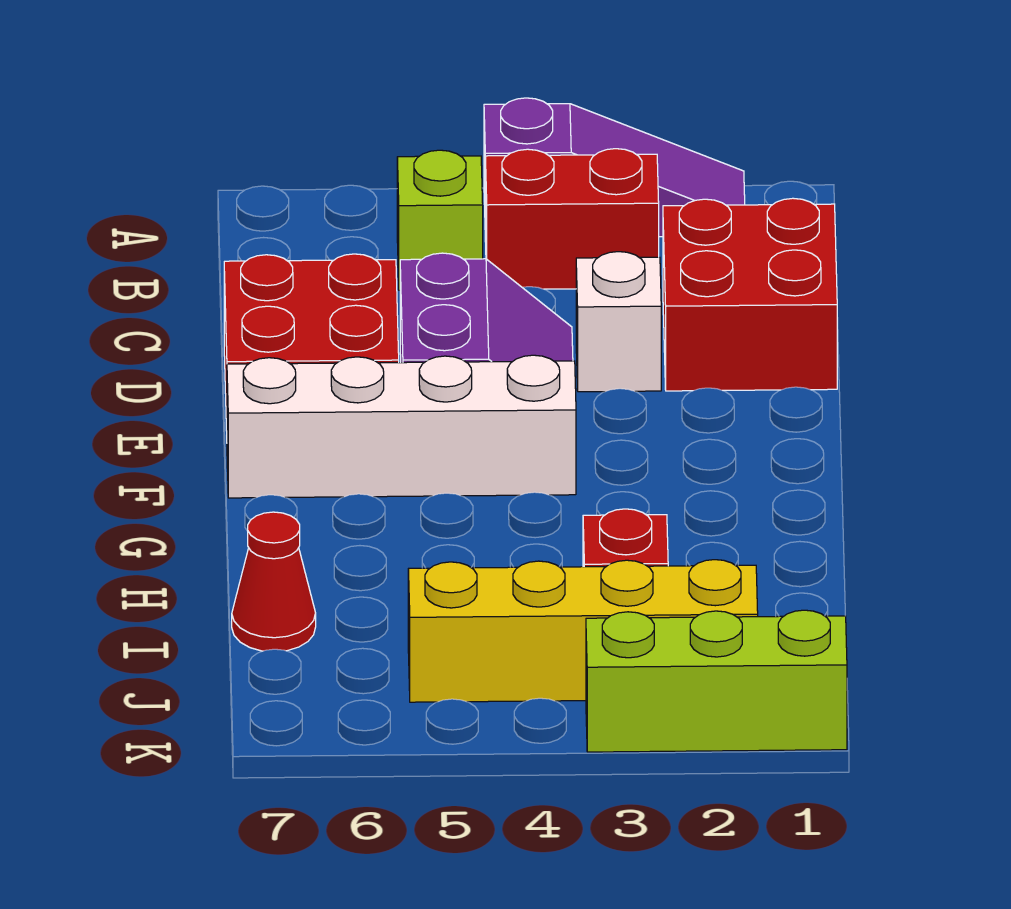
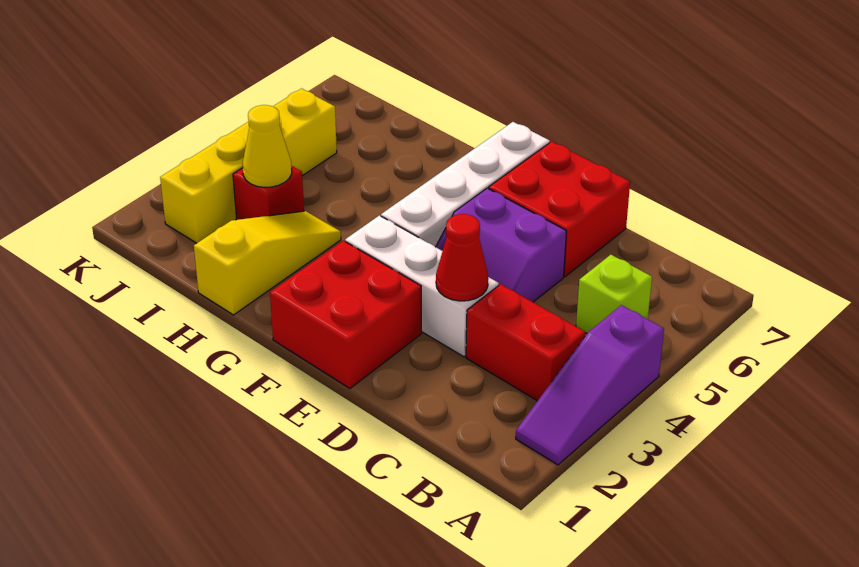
red 1x2 brick [485,149,659,289] -> red 1x2 brick turned to [466,284,585,401]
red 2x2 brick [663,198,837,391] -> red 2x2 brick moved to [270,241,421,388]
white 1x1 brick [576,252,661,392] -> white 1x3 brick [345,215,499,357]
none -> yellow 1x3 slope [194,211,341,315]
none -> yellow 1x1 cone [243,105,292,187]
red 1x1 cone [232,512,316,651] -> red 1x1 cone moved to [436,214,488,301]
lime 1x3 brick [586,610,847,752] -> none

